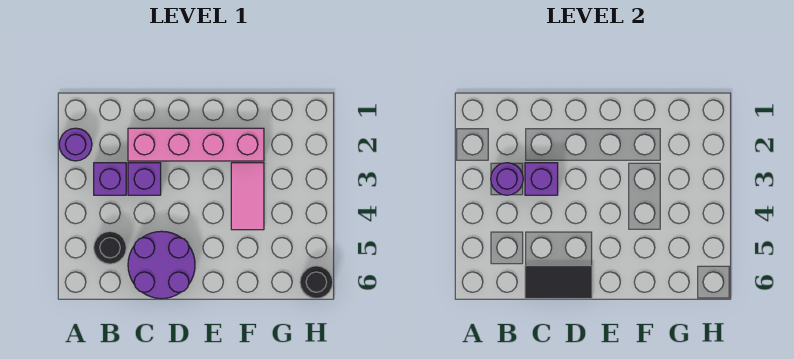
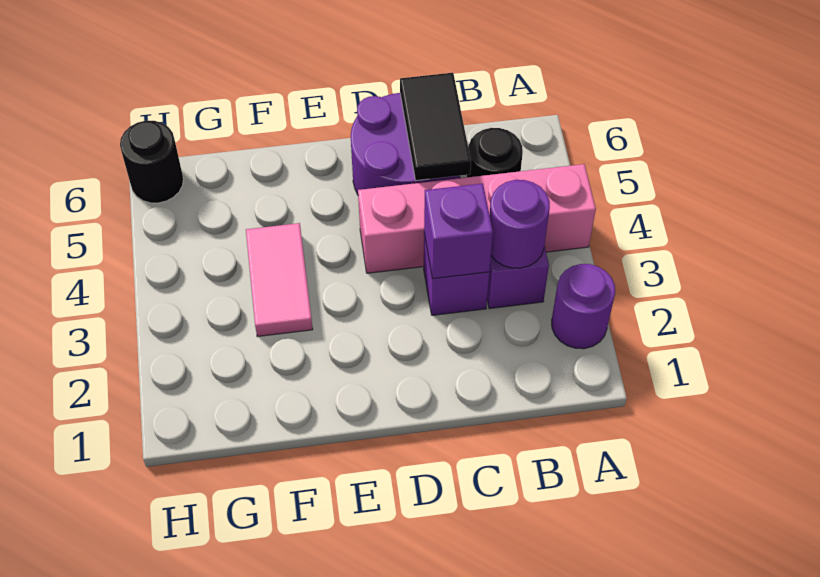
pink 1x4 brick [128,128,264,161] -> pink 1x4 brick moved to [358,164,596,273]
black 1x2 tile [525,266,592,299] -> black 1x2 tile turned to [400,73,471,181]

